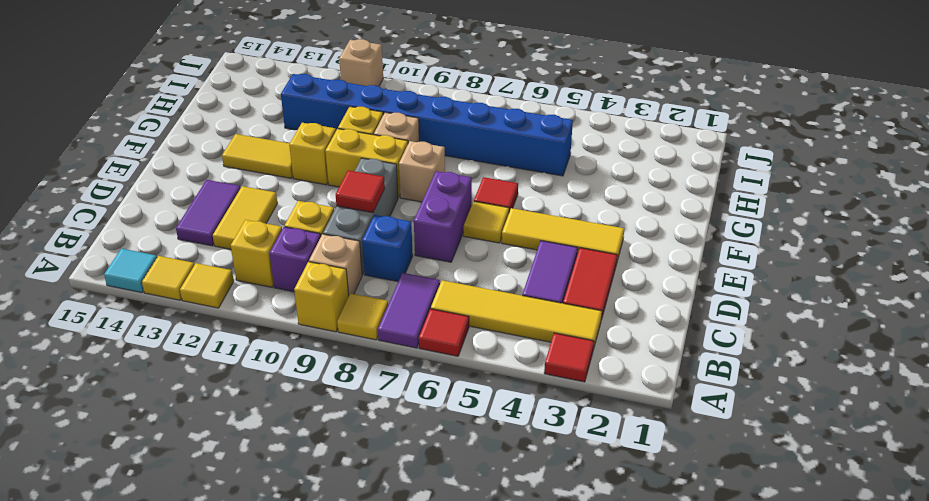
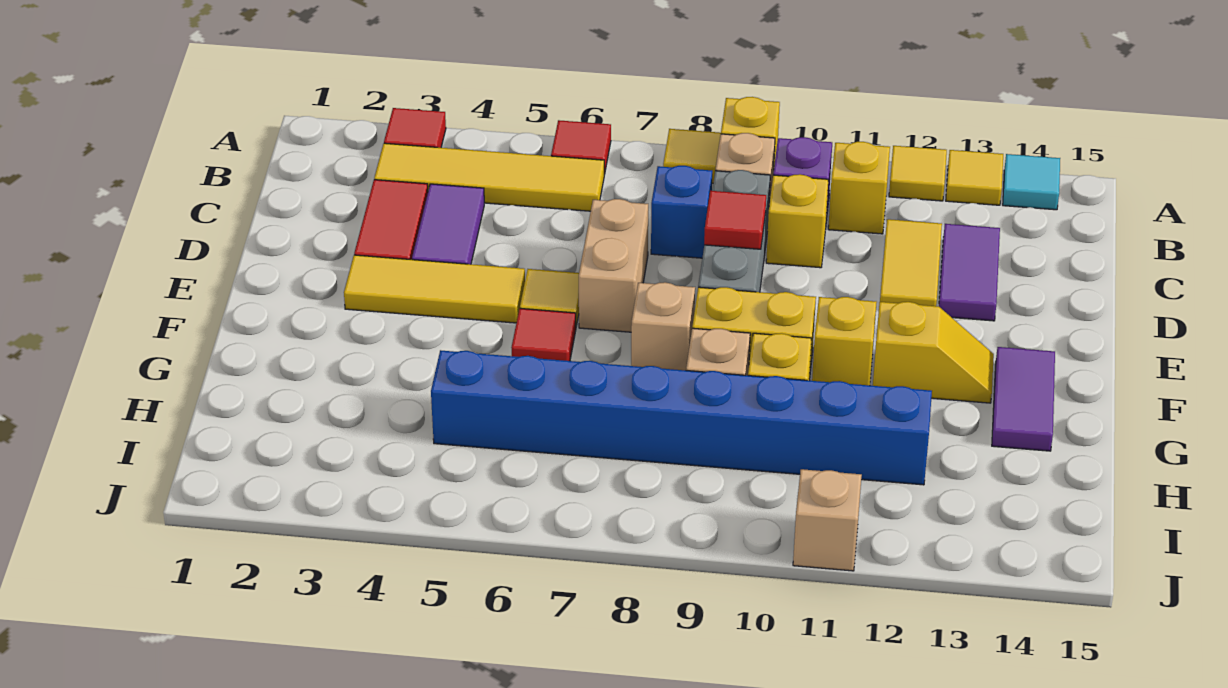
purple 1x2 tile [378,273,440,348] -> purple 1x2 tile moved to [992,347,1055,451]
purple 1x2 brick [414,171,472,262] -> tan 1x2 brick [579,199,648,332]
yellow 1x2 tile [222,134,293,178] -> yellow 1x2 slope [873,302,994,403]

